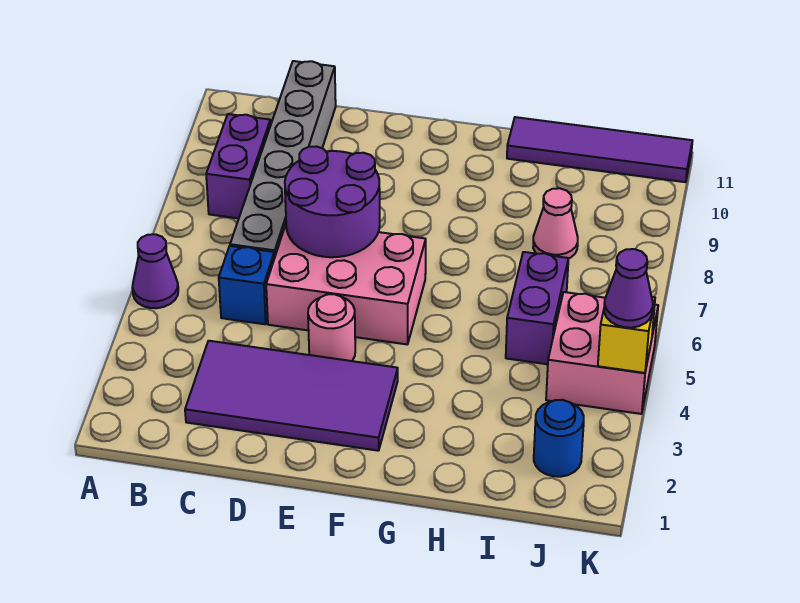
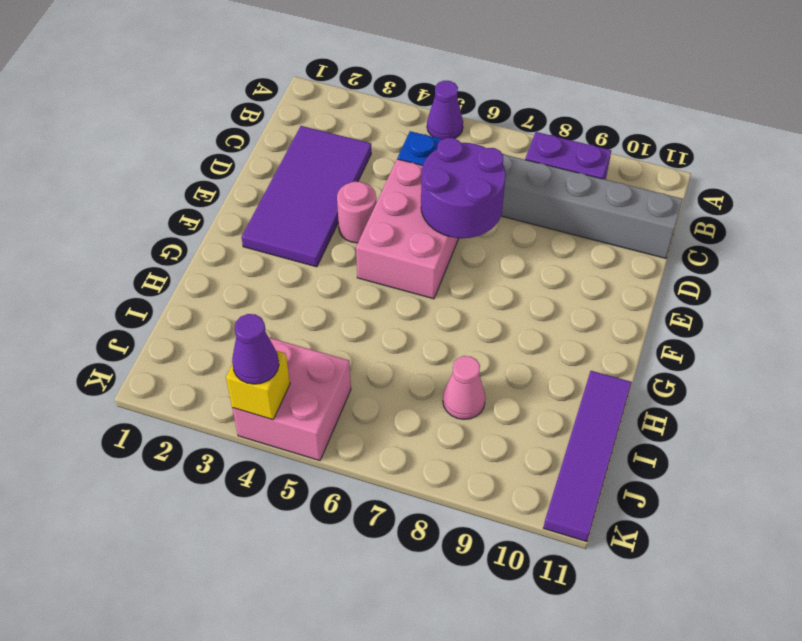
purple 1x2 brick [506,252,569,364] -> none
blue 1x1 round brick [534,400,584,477] -> none

